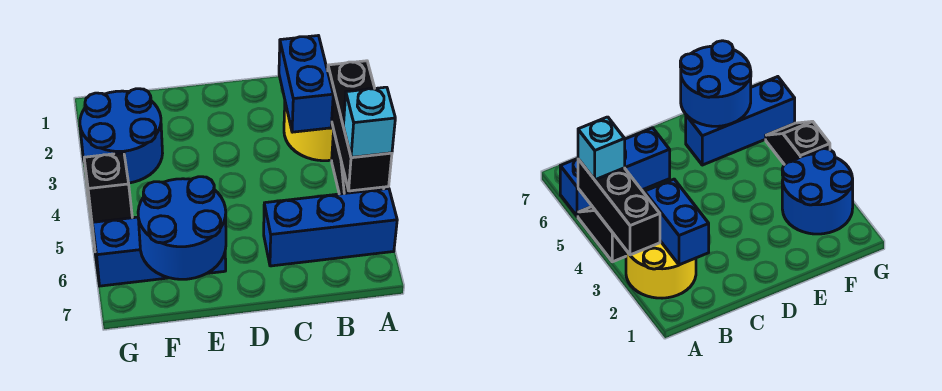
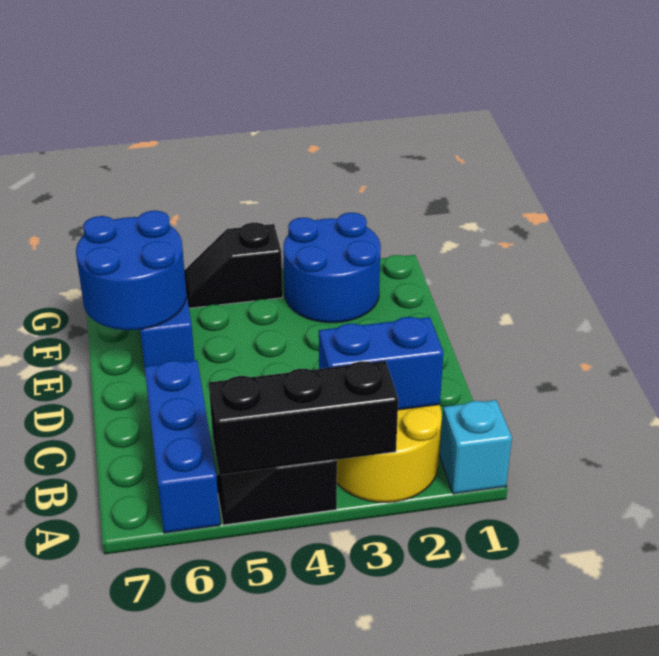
cyan 1x1 brick [343,87,395,157] -> cyan 1x1 brick moved to [440,400,512,494]

